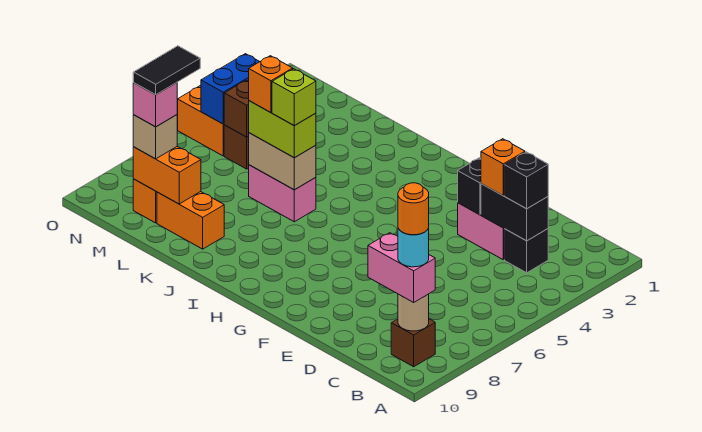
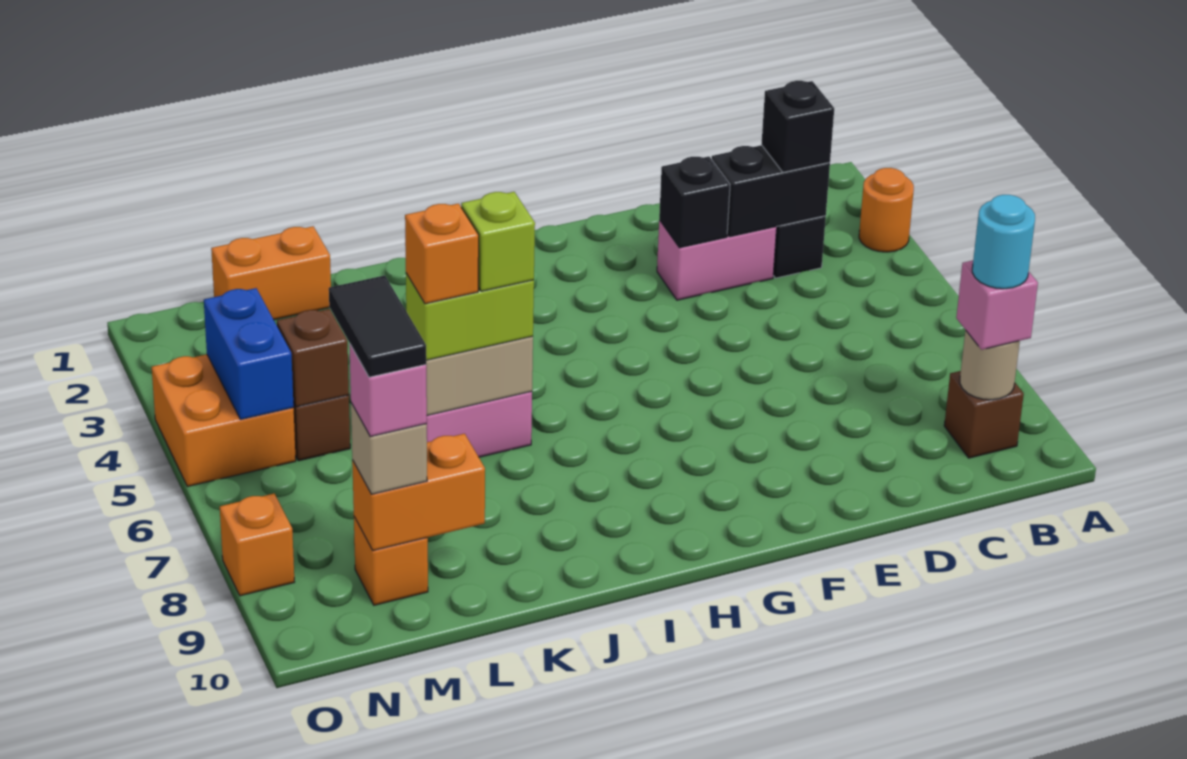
pink 1x2 brick [368,233,435,302] -> pink 1x1 brick [956,260,1038,350]
orange 1x1 round brick [398,183,429,235] -> orange 1x1 round brick moved to [859,168,914,252]
orange 1x1 brick [481,139,525,195] -> orange 1x1 brick moved to [220,494,294,596]
orange 1x2 brick [157,192,224,249] -> orange 1x2 brick moved to [211,226,331,320]

